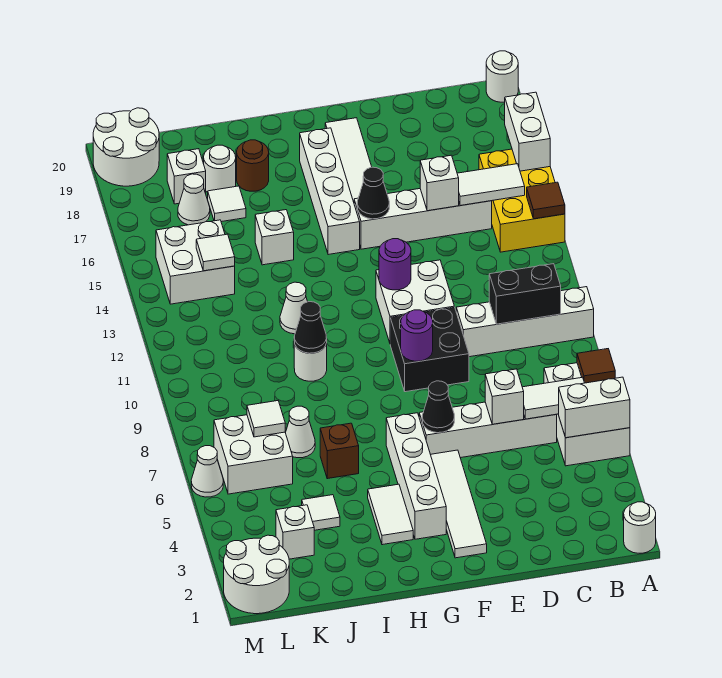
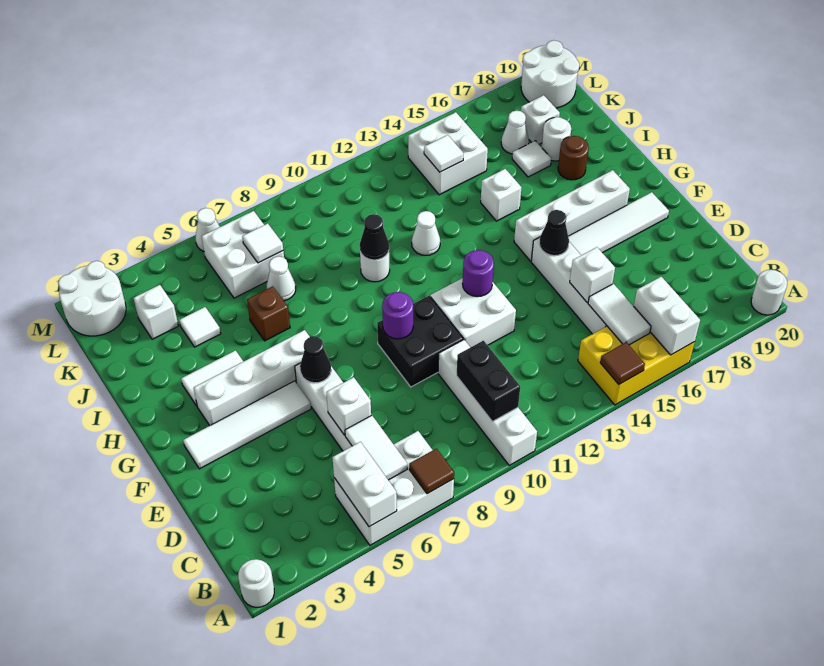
white 1x2 brick [505,92,550,171] -> white 1x2 brick turned to [634,277,700,355]

